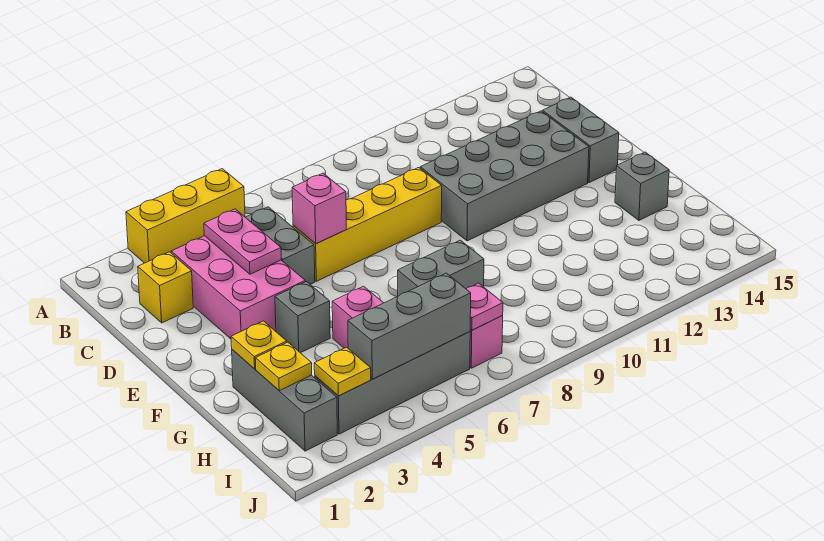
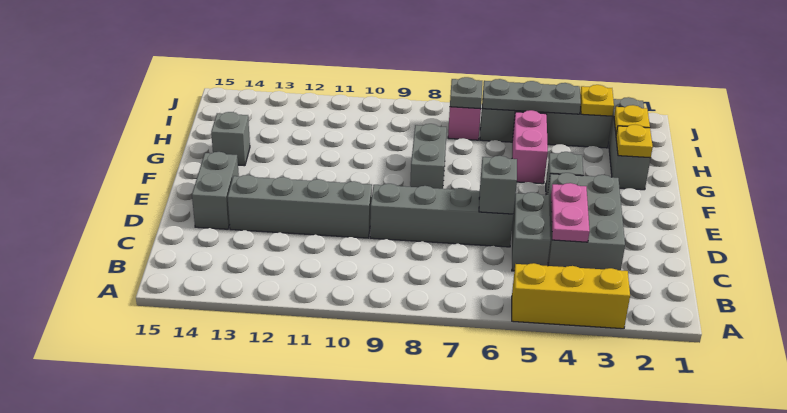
yellow 1x1 brick [138,252,193,323] -> none
pink 2x3 brick [171,236,305,339] -> grey 2x3 brick [548,173,625,270]
yellow 1x4 brick [293,168,442,281] -> grey 1x4 brick [370,184,513,247]
pink 1x1 brick [292,173,346,244] -> grey 1x1 brick [479,156,517,214]
grey 2x4 brick [420,111,589,241] -> grey 1x4 brick [227,175,372,238]
grey 1x2 brick [398,240,484,296] -> grey 1x2 brick turned to [410,124,447,189]
grey 1x3 brick [348,273,471,379] -> grey 1x3 plate [483,79,581,114]
pink 1x1 plate [466,283,503,330] -> grey 1x1 plate [450,77,482,109]

